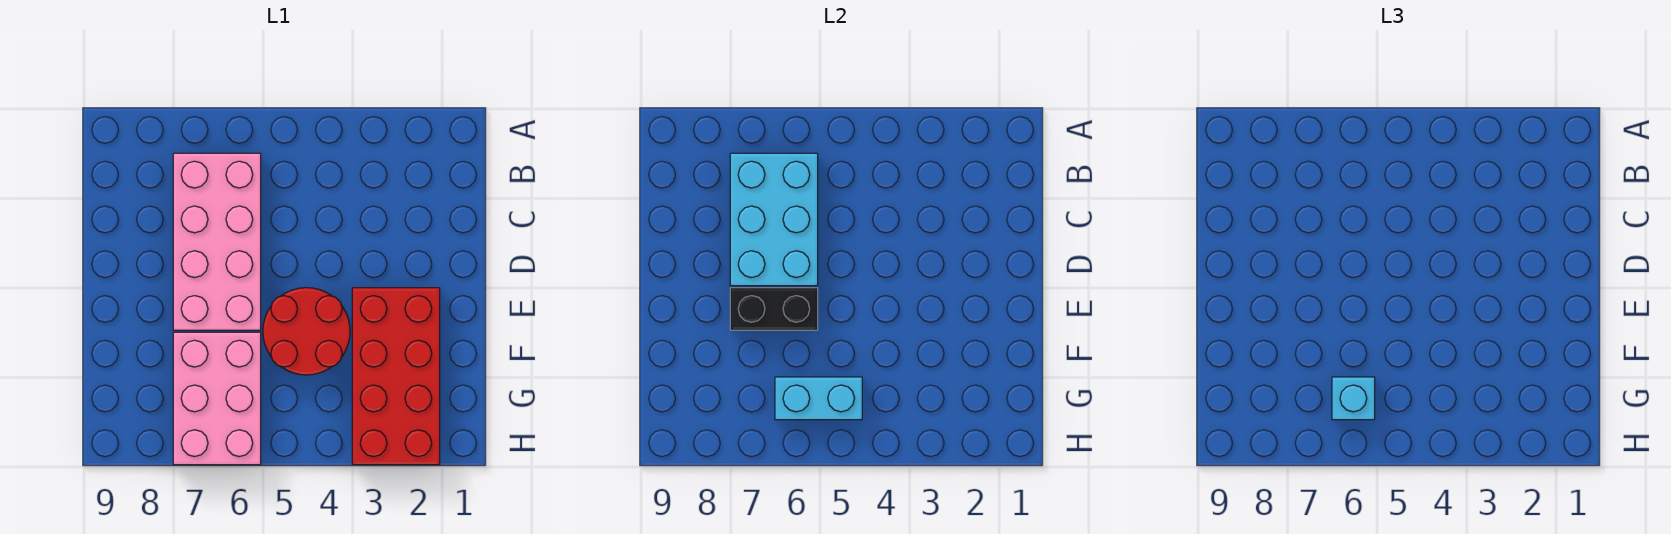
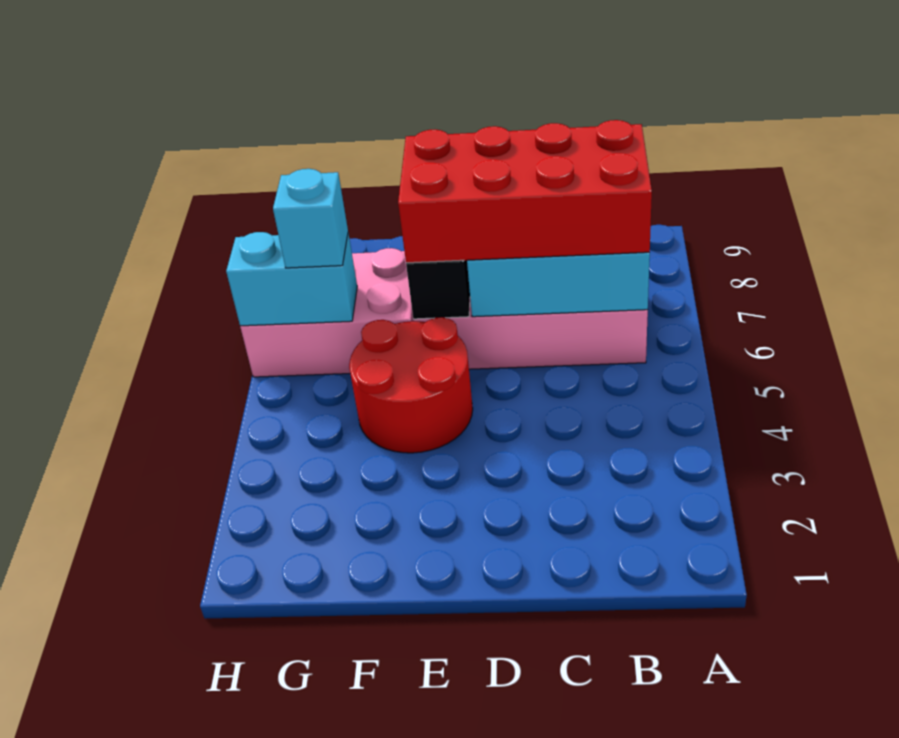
red 2x4 brick [352,288,440,465] -> red 2x4 brick moved to [398,120,652,263]
cyan 1x2 brick [775,377,862,420] -> cyan 1x2 brick turned to [226,232,357,326]

